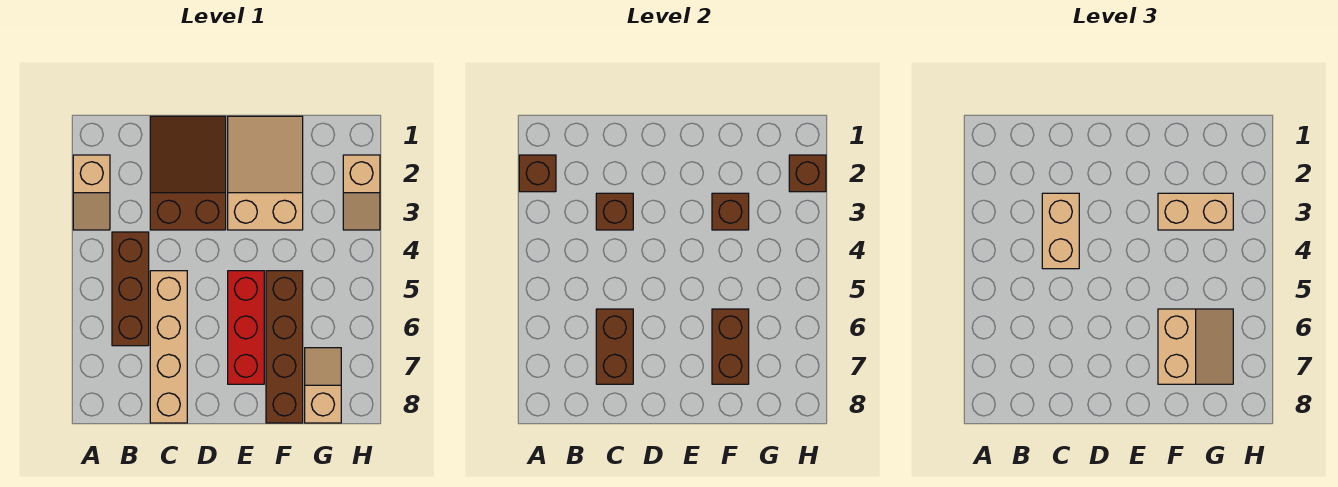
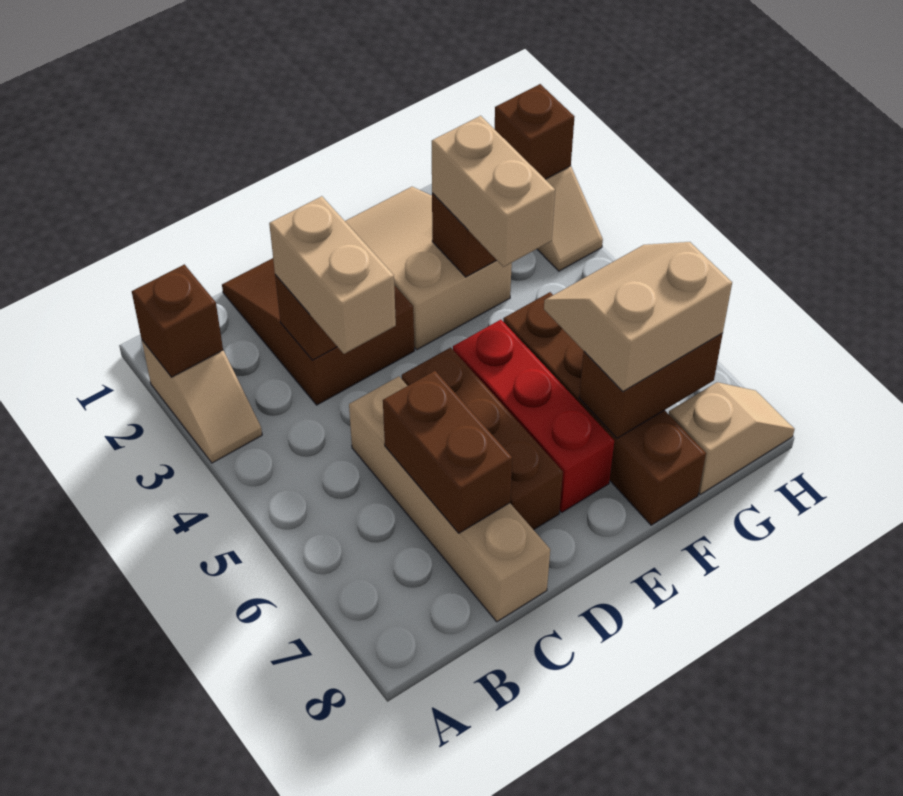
brown 1x3 brick [112,232,149,346] -> brown 1x3 brick moved to [402,348,563,530]
tan 1x2 brick [1158,193,1233,230] -> tan 1x2 brick turned to [432,116,555,267]
brown 1x2 brick [712,309,749,384] -> brown 1x2 brick turned to [579,333,723,438]
tan 2x2 slope [1158,309,1233,384] -> tan 2x2 slope turned to [544,242,732,392]
tan 1x2 slope [305,348,341,423] -> tan 1x2 slope turned to [669,382,795,494]

